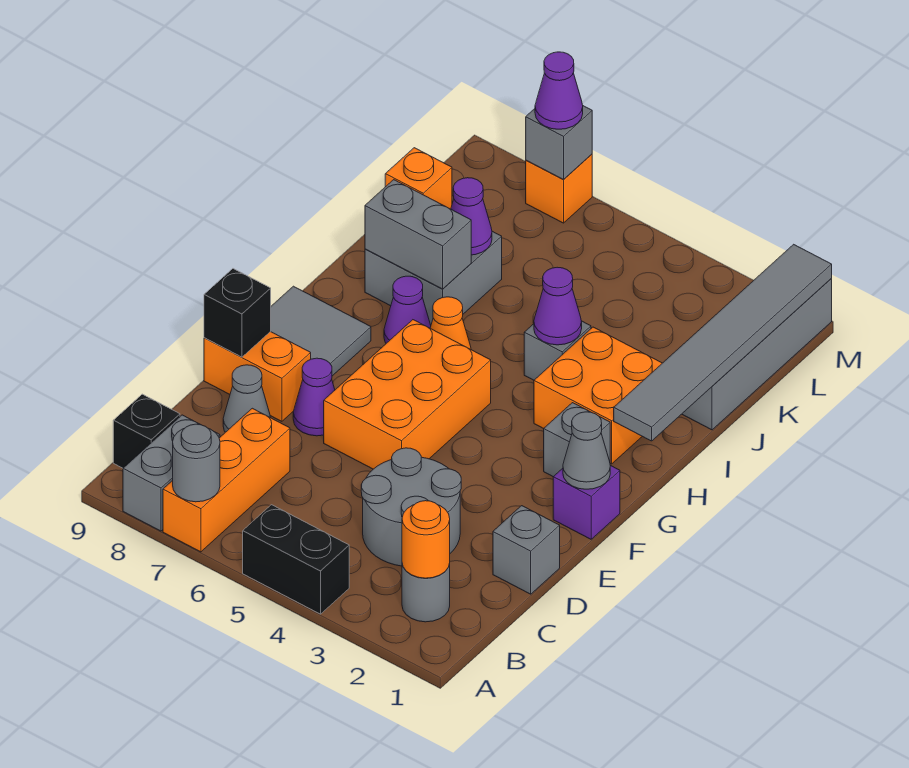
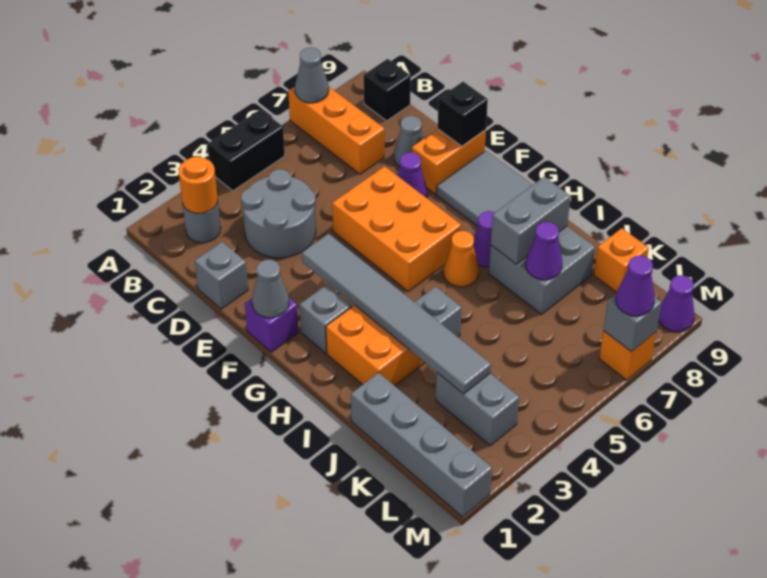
grey 1x1 round brick [173,424,220,502] -> grey 1x1 cone [295,48,329,103]
grey 1x2 brick [123,415,220,531] -> grey 1x2 brick moved to [436,373,519,446]
grey 1x6 tile [614,244,832,441] -> grey 1x6 tile moved to [302,234,491,394]
purple 1x1 cone [534,267,582,345] -> purple 1x1 cone moved to [658,275,695,332]

